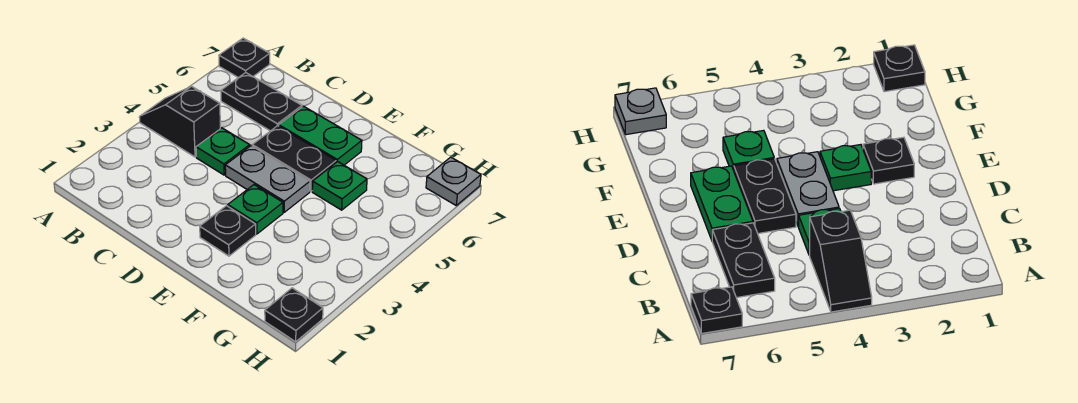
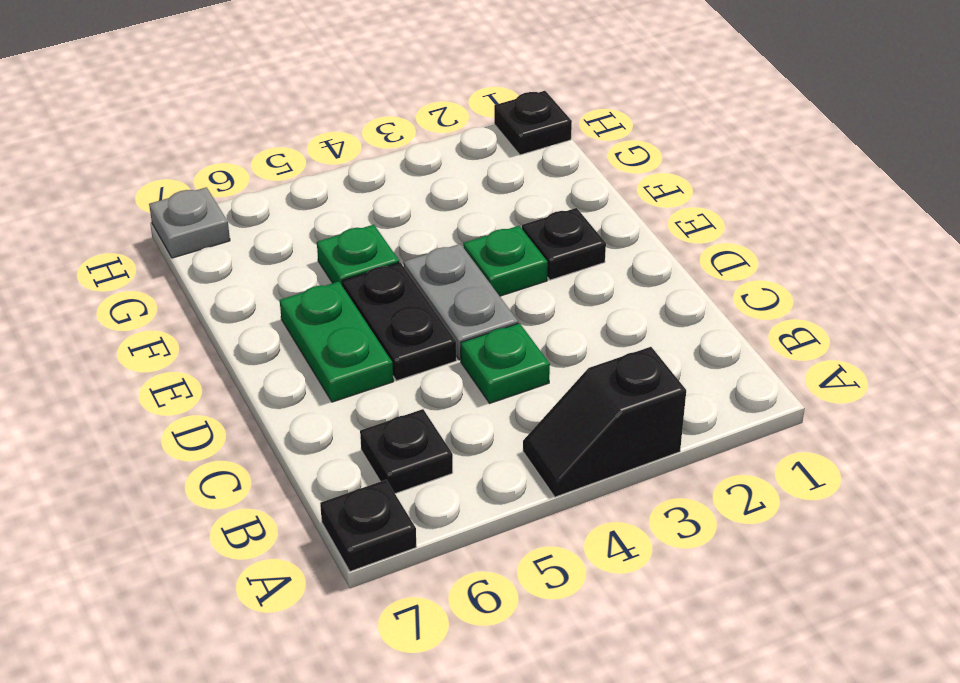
black 1x2 slope [139,86,220,157] -> black 1x2 slope turned to [523,347,686,497]
black 1x2 plate [221,73,302,131] -> black 1x1 plate [360,409,453,494]

